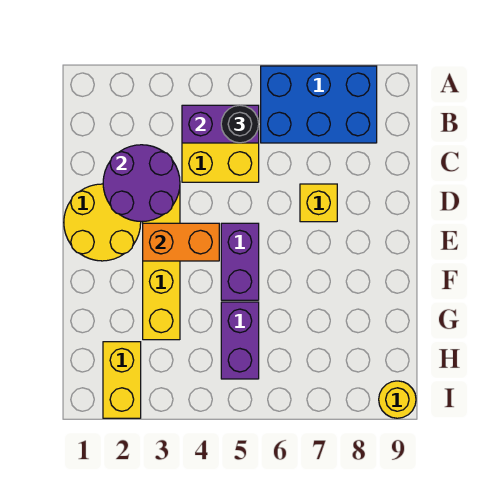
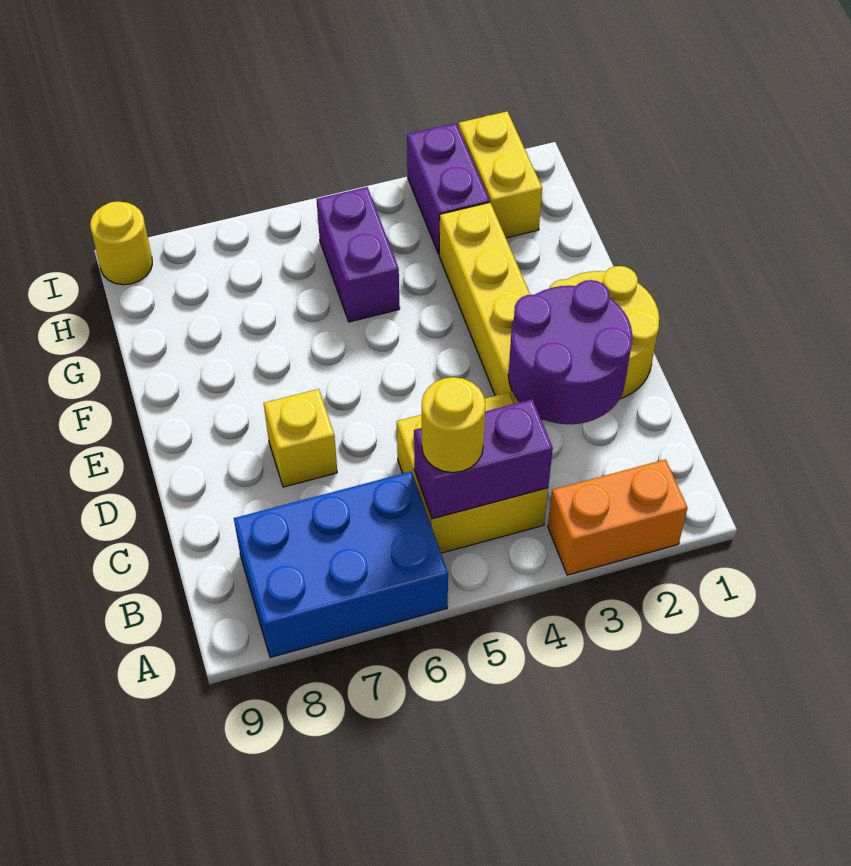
black 1x1 round brick [221,105,259,143] -> yellow 1x1 round brick [422,377,485,473]
orange 1x2 brick [143,223,219,261] -> orange 1x2 brick moved to [548,459,687,575]
purple 1x2 brick [221,223,259,300] -> purple 1x2 brick moved to [407,123,490,254]

